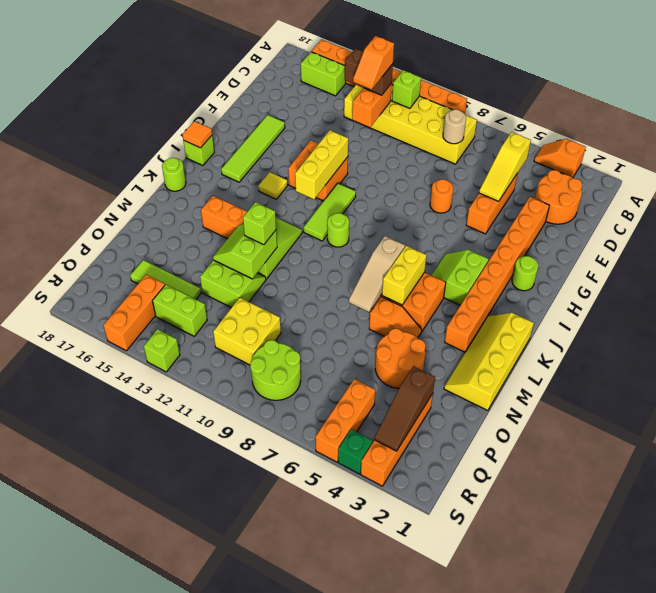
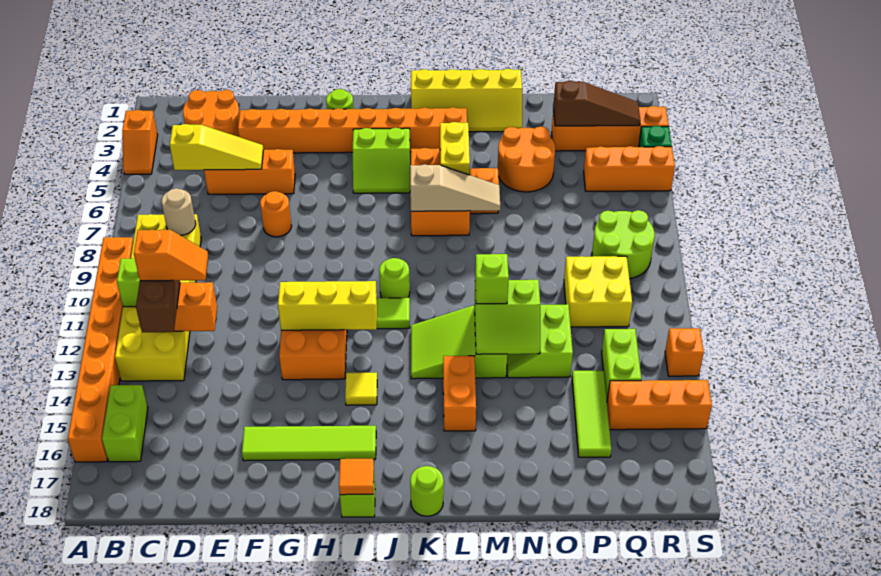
yellow 1x2 brick [382,246,426,305] -> yellow 1x2 brick turned to [440,122,470,175]
lime 1x1 brick [144,329,180,372] -> orange 1x1 brick [665,328,704,376]

